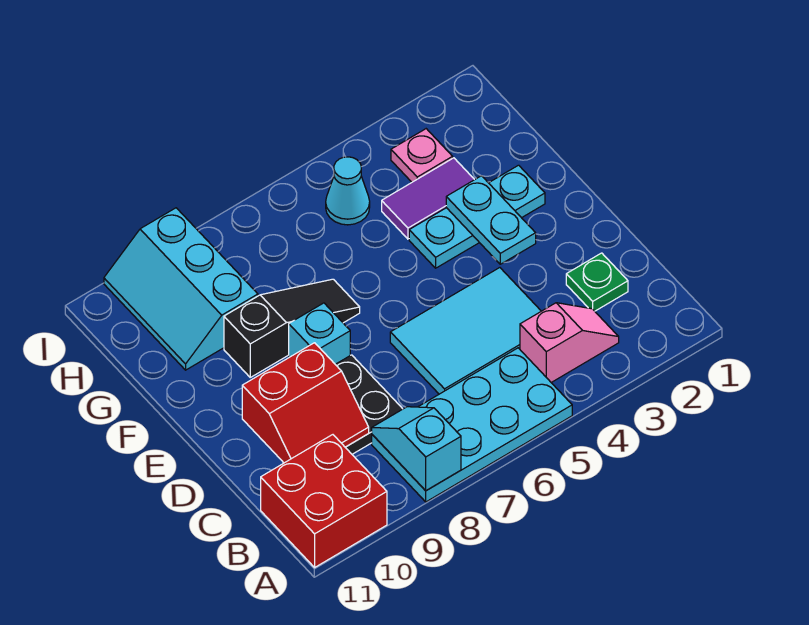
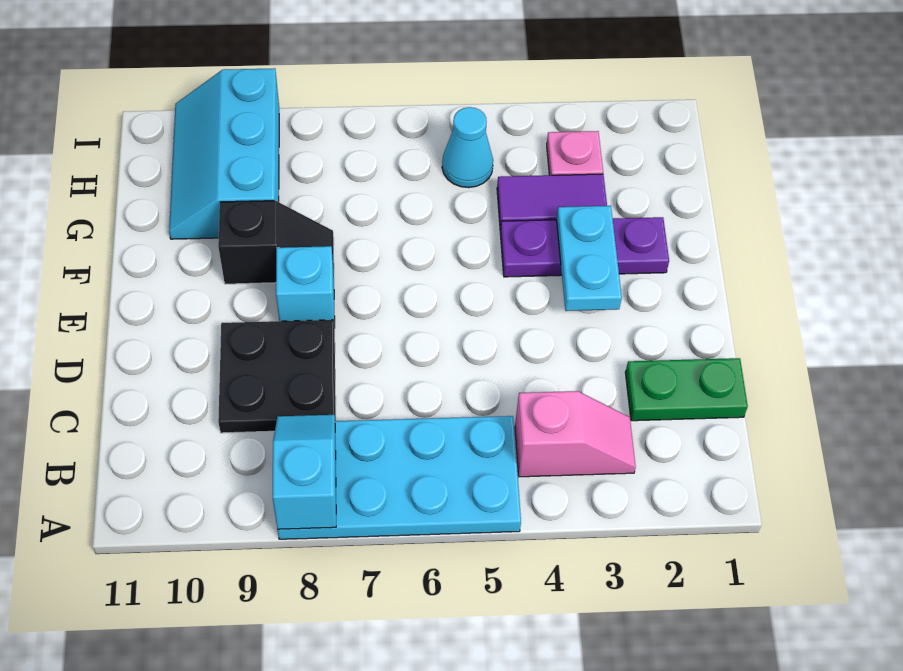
red 2x2 brick [261,435,387,567] -> none
green 1x1 plate [566,253,628,311] -> green 1x2 plate [625,358,748,421]
cyan 2x3 tile [390,268,541,394] -> none
red 2x2 slope [242,343,369,463] -> none
cyan 1x3 plate [409,165,545,268] -> purple 1x3 plate [500,217,669,277]
black 1x3 slope [224,279,360,377] -> black 1x2 slope [218,201,334,284]

